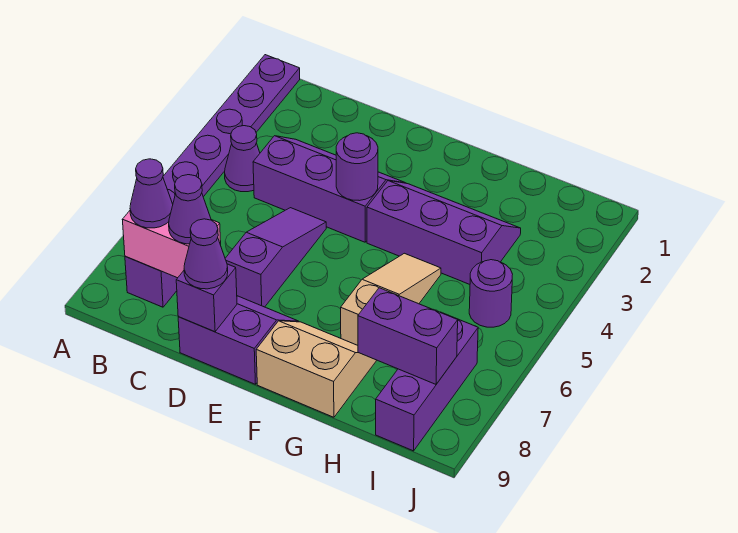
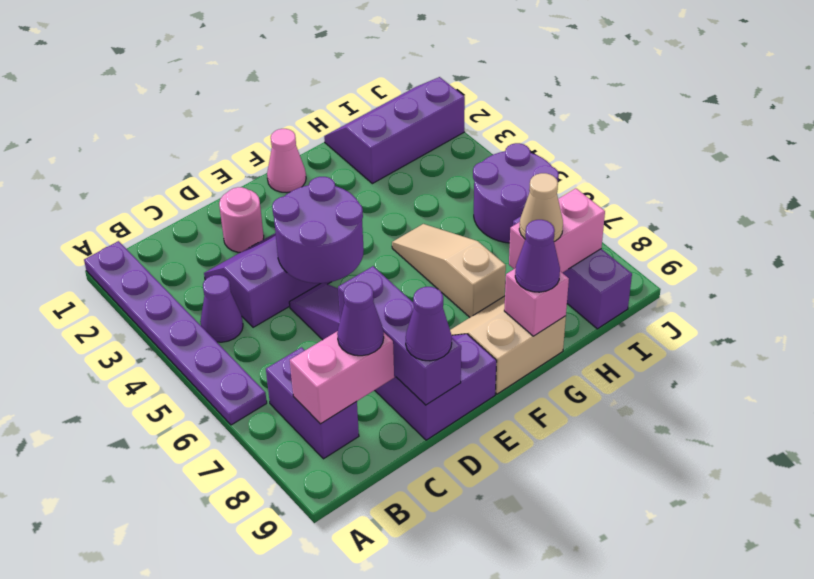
purple 1x1 cone [130,159,173,228] -> purple 1x1 cone moved to [515,220,560,292]
none -> pink 1x1 round brick [219,187,264,252]
purple 1x1 brick [176,264,237,332] -> purple 1x3 brick [338,266,461,405]
purple 1x1 round brick [336,133,378,201] -> purple 2x2 round brick [272,177,364,283]
none -> pink 1x1 cone [267,129,306,193]
purple 2x3 slope [367,181,521,284] -> purple 2x3 slope moved to [324,77,465,184]
none -> pink 1x1 brick [504,268,569,336]
purple 1x2 brick [358,288,458,384] -> pink 1x2 brick [509,188,605,273]
none -> tan 1x1 cone [519,173,563,242]
purple 1x1 round brick [469,260,513,327] -> purple 2x2 round brick [473,143,559,243]

